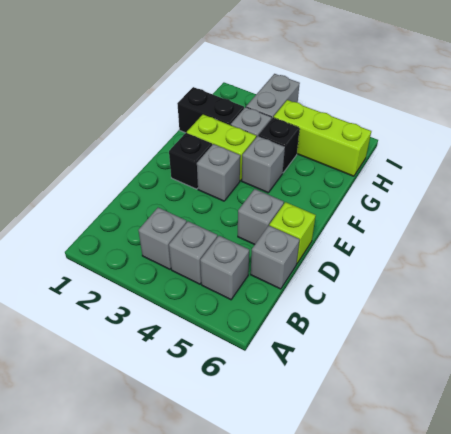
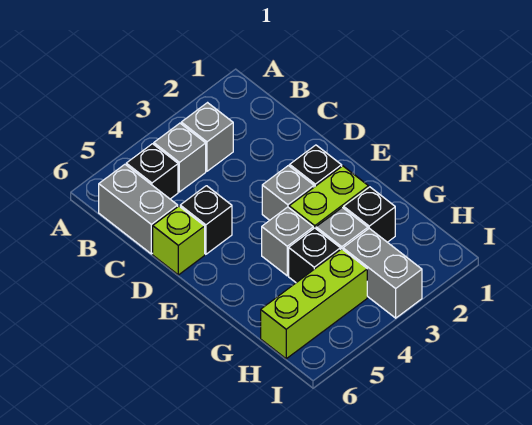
grey 1x1 brick [200,236,249,300] -> black 1x1 brick [126,144,178,199]
grey 1x1 brick [251,226,300,289] -> grey 1x2 brick [99,164,178,254]
grey 1x1 brick [238,189,284,245] -> black 1x1 brick [180,186,232,254]
black 1x2 brick [177,87,244,133] -> black 1x1 brick [344,187,395,242]

